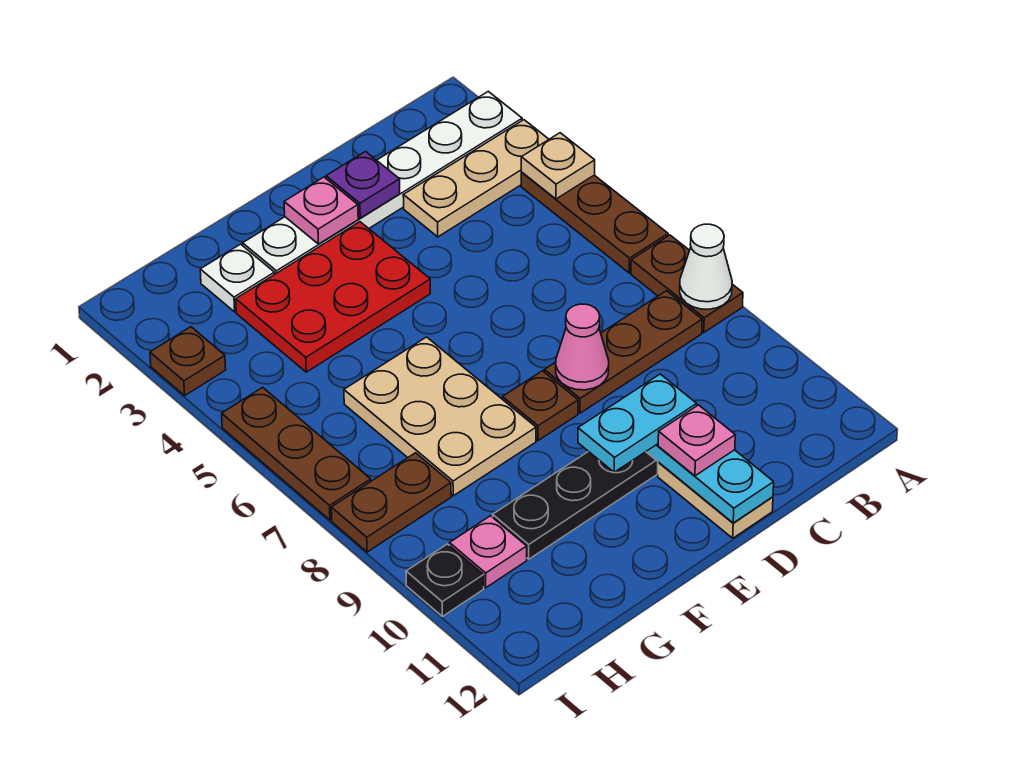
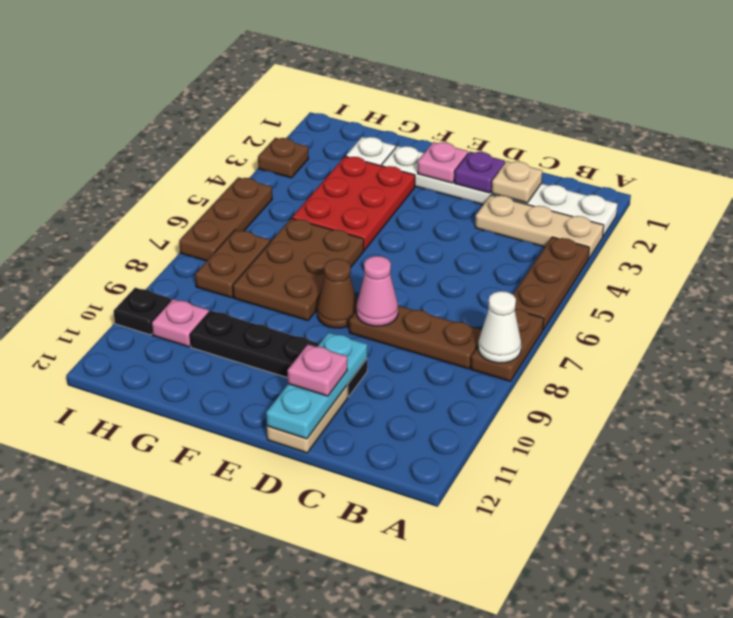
tan 1x1 plate [521,133,595,199] -> tan 1x1 plate moved to [492,161,542,203]
cyan 1x2 plate [578,374,697,472] -> none
red 2x3 plate [236,222,430,372] -> red 2x3 plate turned to [292,156,415,250]
brown 1x1 plate [503,371,578,440] -> brown 1x1 cone [317,259,357,328]
tan 2x3 plate [344,337,536,496] -> brown 2x3 plate [233,218,364,321]
brown 1x2 plate [331,453,451,552] -> brown 1x2 plate turned to [195,230,270,298]

